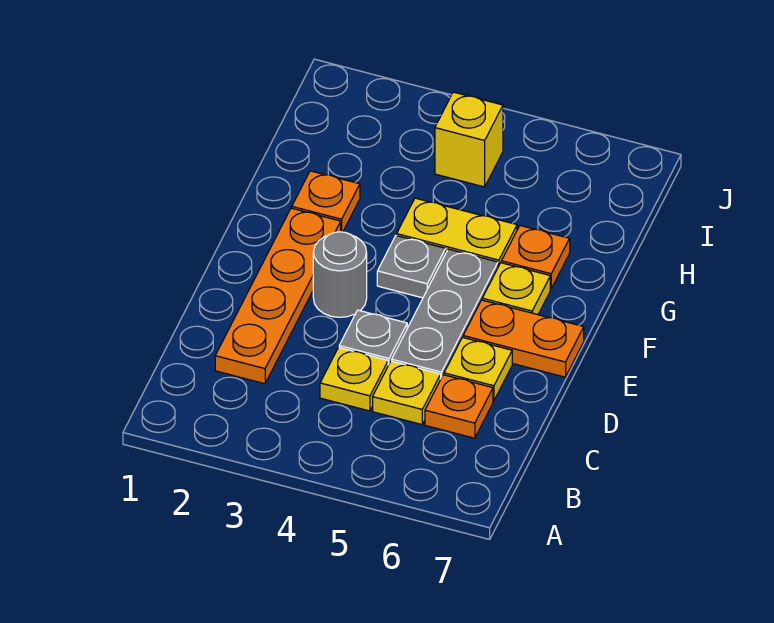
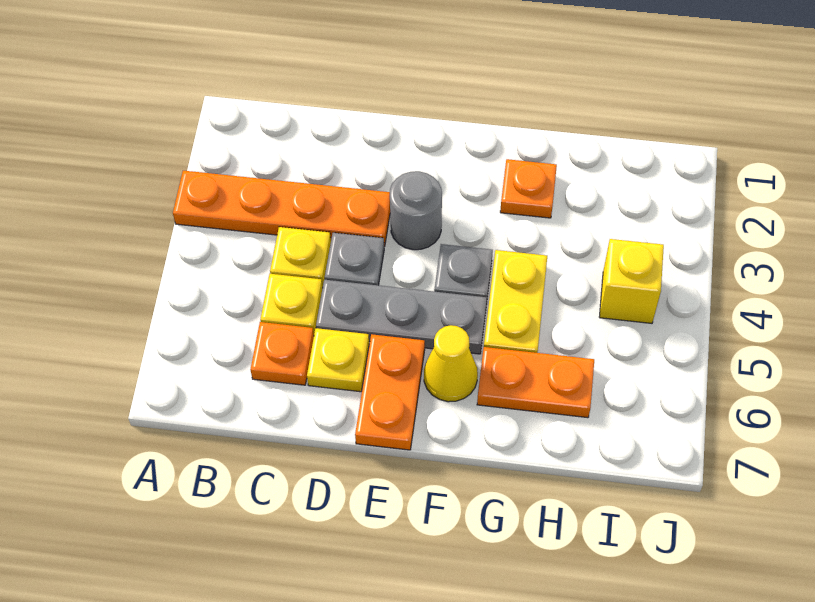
orange 1x4 plate [215,208,341,384] -> orange 1x4 plate moved to [173,171,390,246]
yellow 1x1 plate [482,263,550,315] -> yellow 1x1 cone [424,325,478,402]
orange 1x1 plate [501,226,570,289] -> orange 1x2 plate [477,347,594,418]

